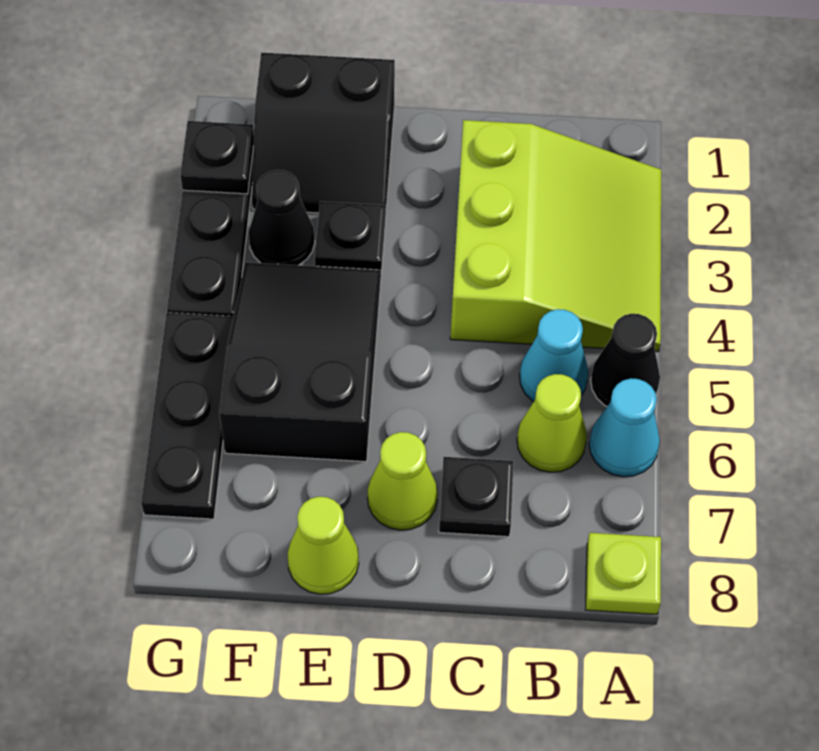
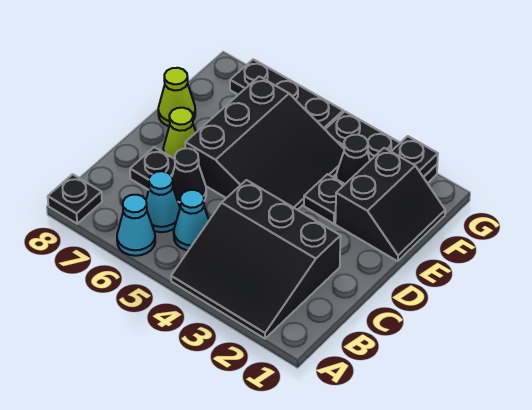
lime 3x3 slope [450,120,661,352] -> black 3x3 slope [171,180,341,339]
black 1x1 cone [591,314,660,406] -> black 1x1 cone moved to [172,148,206,207]
lime 1x1 plate [586,533,661,614] -> black 1x1 plate [48,174,102,224]
lime 1x1 cone [517,374,587,472] -> cyan 1x1 cone [146,171,180,232]
black 2x2 slope [252,53,395,213] -> black 2x2 slope turned to [335,148,445,261]
black 2x3 slope [219,262,381,462] -> black 3x3 slope [185,76,344,210]

